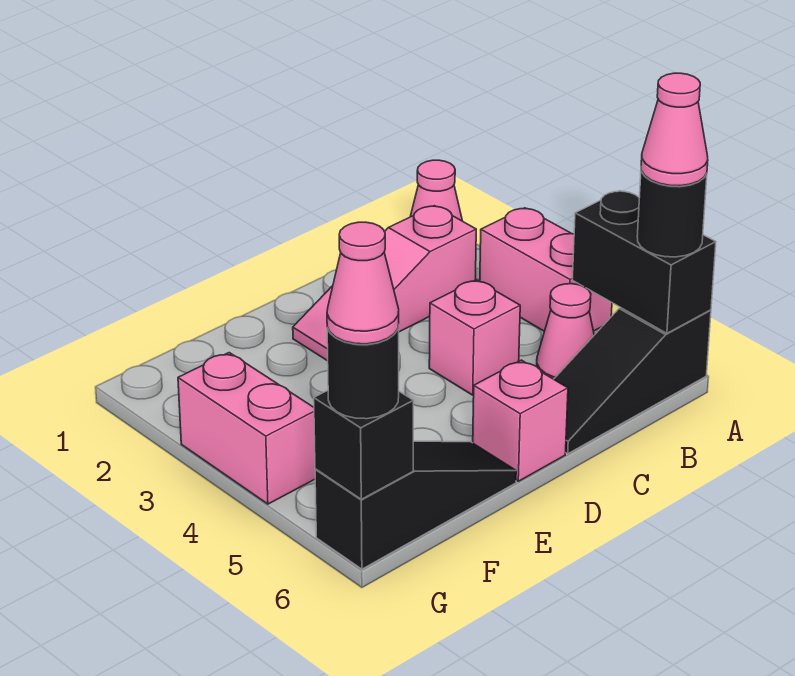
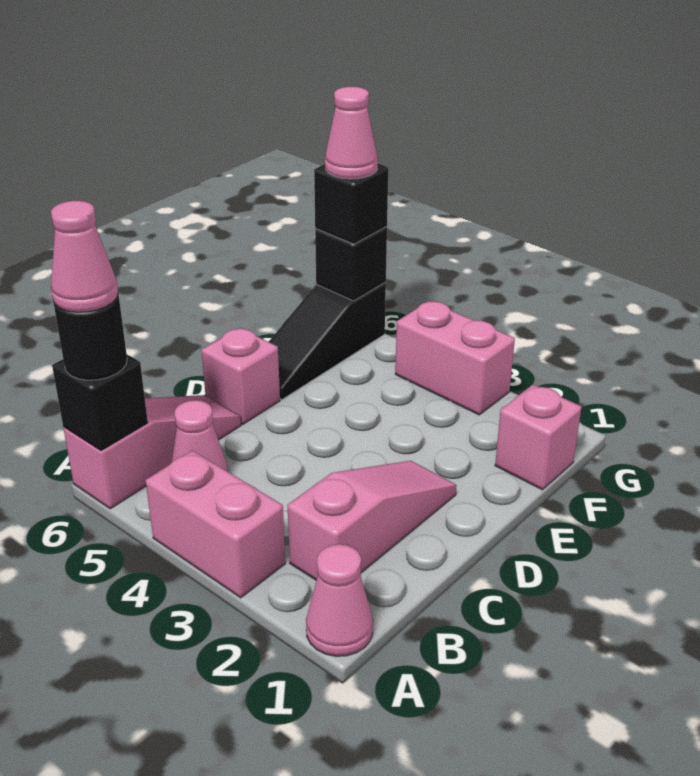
black 1x2 brick [572,191,716,333] -> black 1x1 brick [52,355,148,451]
black 1x3 slope [554,308,711,454] -> pink 1x3 slope [63,395,241,509]
pink 1x1 brick [429,280,520,395] -> pink 1x1 brick moved to [495,385,582,490]
black 1x1 round brick [327,325,399,419] -> black 1x1 brick [314,164,388,244]

